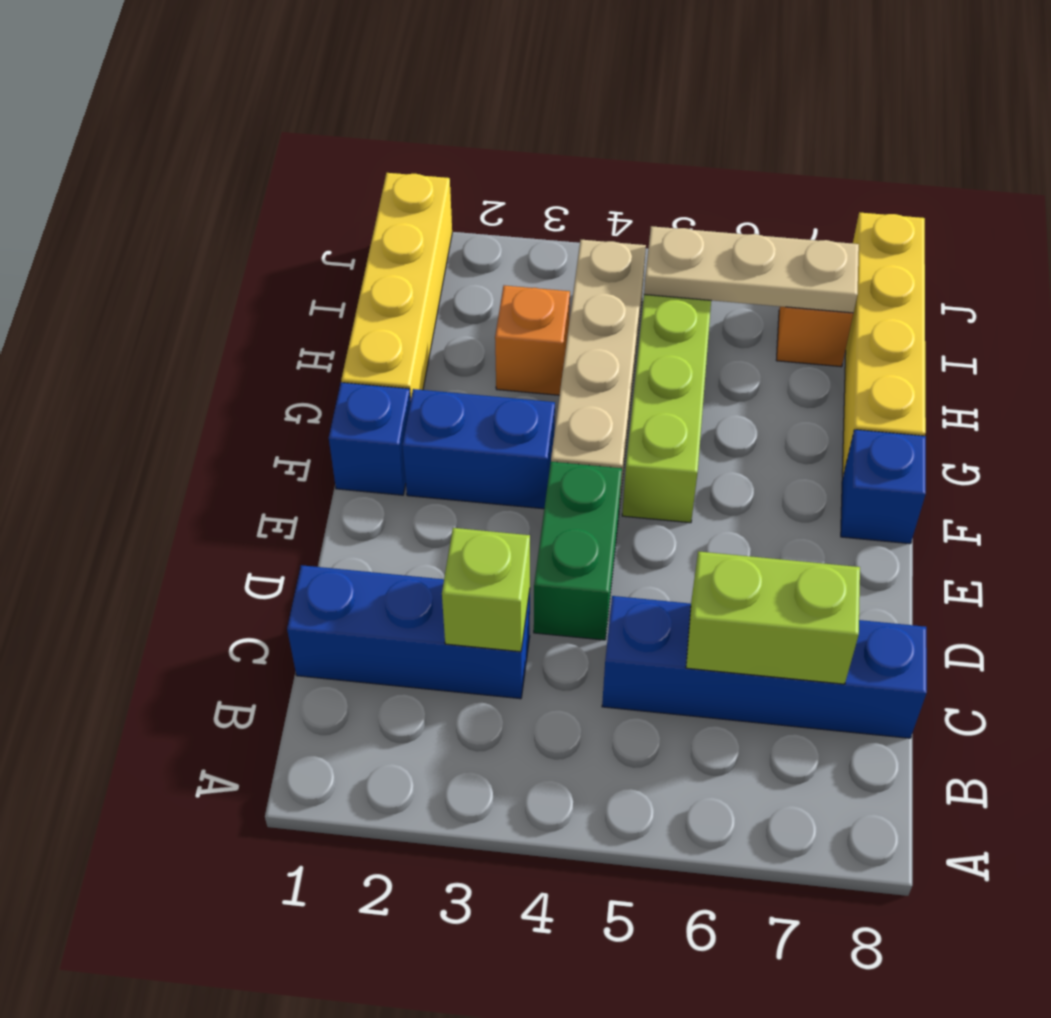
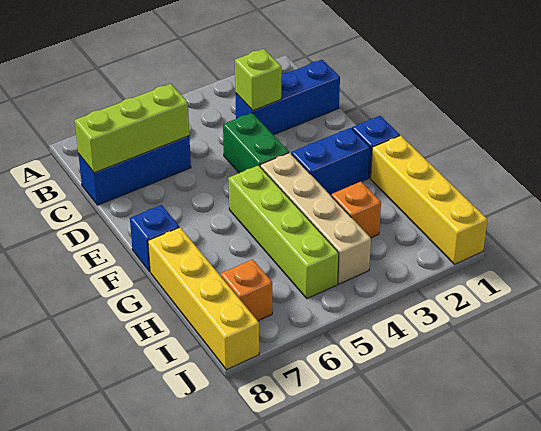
blue 1x4 brick [602,596,927,738] -> blue 1x3 brick [78,136,191,205]
lime 1x2 brick [686,551,860,684] -> lime 1x3 brick [75,84,189,173]
tan 1x3 plate [644,226,859,313] -> none

